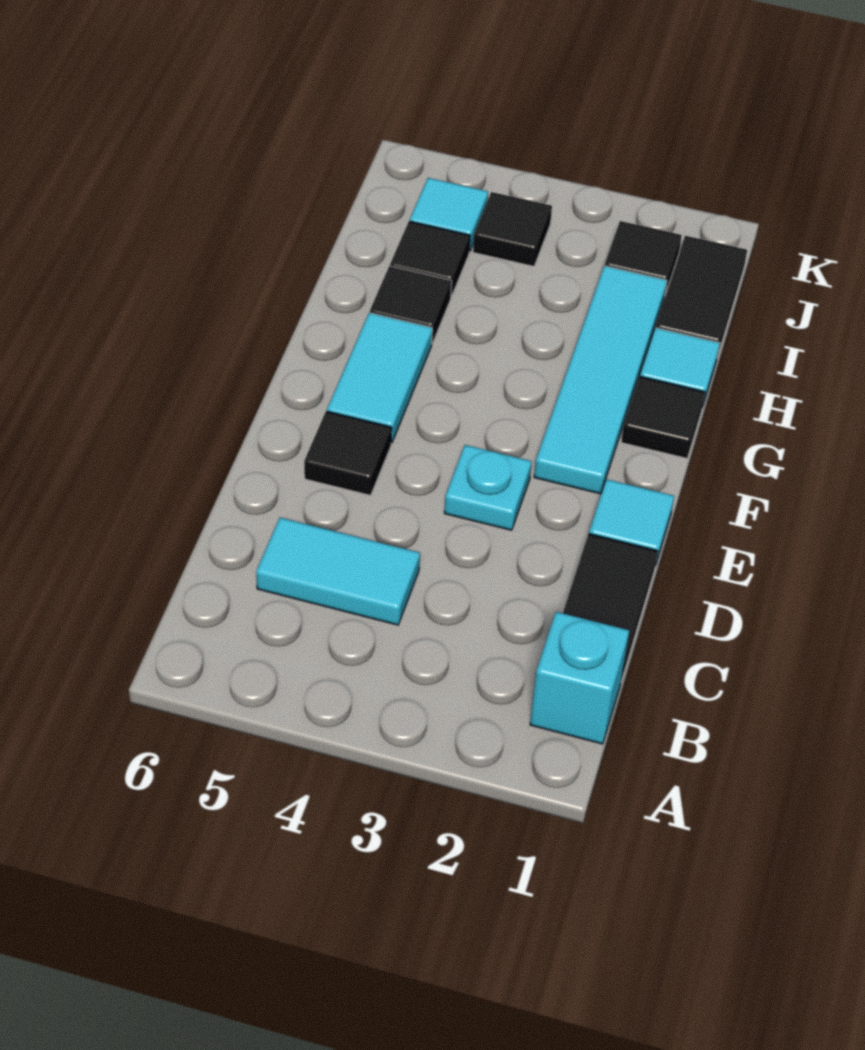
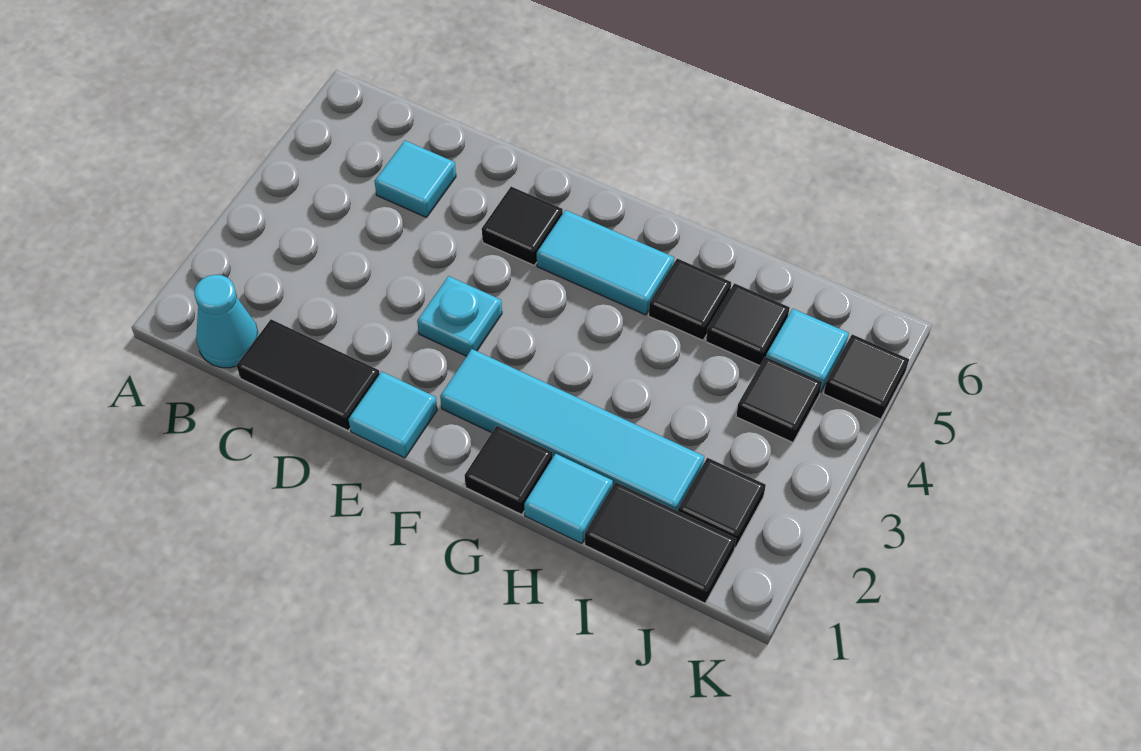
cyan 1x1 brick [530,612,629,744] -> cyan 1x1 cone [194,275,259,368]
cyan 1x2 tile [256,518,420,625] -> cyan 1x1 tile [375,141,456,218]
none -> black 1x1 tile [824,334,909,419]

